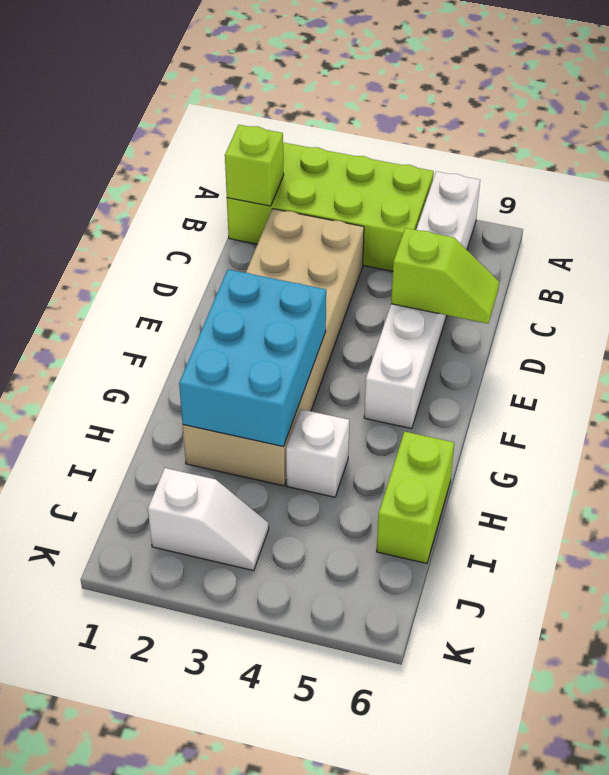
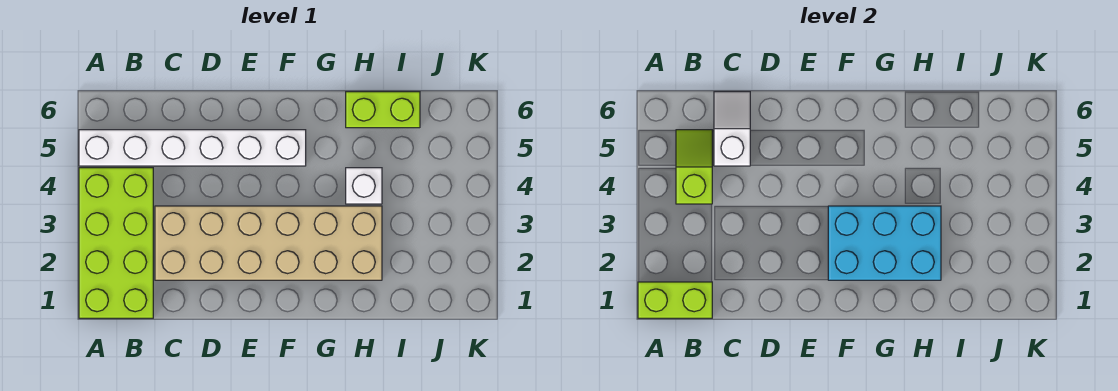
lime 1x1 brick [225,125,284,206] -> lime 1x2 brick [638,282,712,318]
lime 1x2 slope [391,228,499,323] -> lime 1x2 slope moved to [676,130,712,204]
white 1x2 slope [148,468,269,571] -> white 1x2 slope moved to [714,92,750,166]

